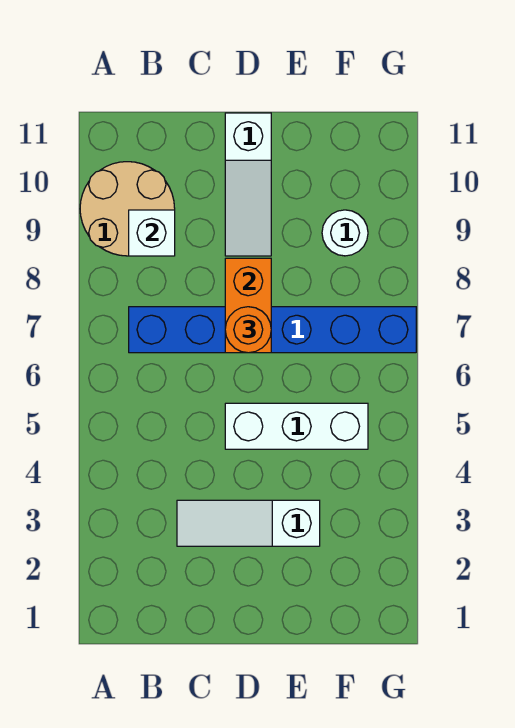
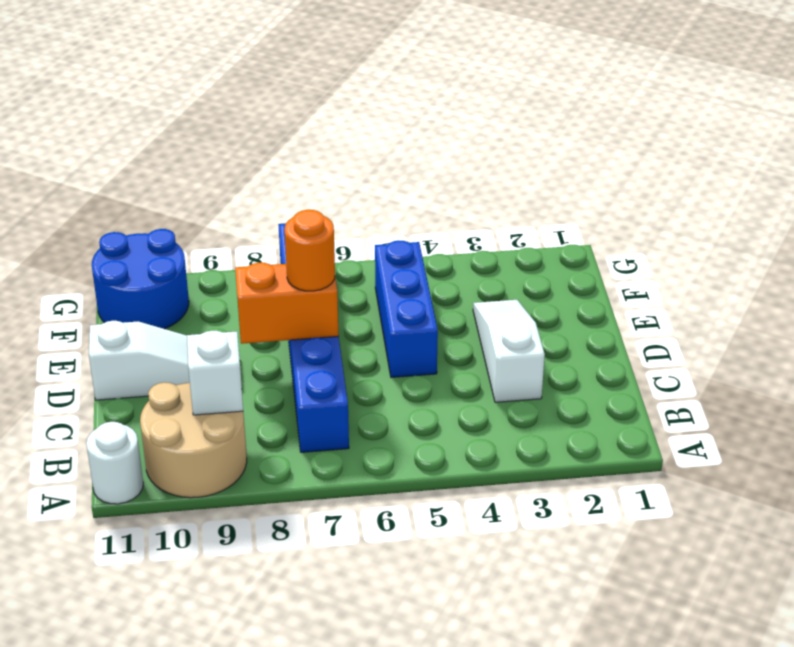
white 1x3 slope [177,500,320,546] -> white 1x3 slope turned to [473,300,545,402]
white 1x3 brick [225,403,368,449] -> blue 1x3 brick [375,241,438,377]
white 1x1 round brick [322,210,368,256] -> white 1x1 round brick moved to [86,422,143,504]
none -> blue 2x2 round brick [92,229,189,329]

